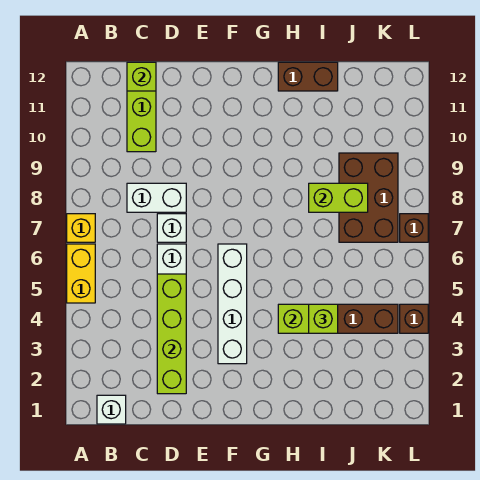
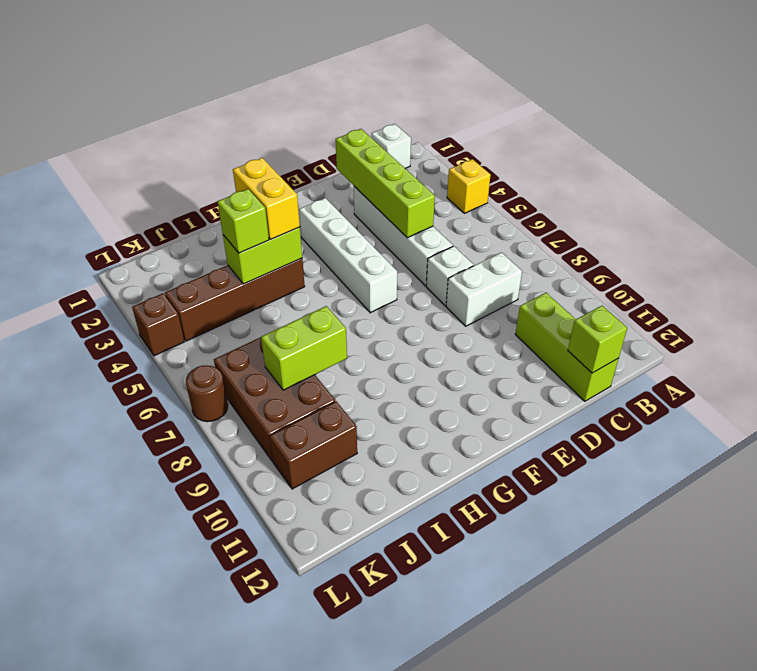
yellow 1x2 brick [67,244,95,303] -> yellow 1x2 brick moved to [233,158,300,239]
yellow 1x1 brick [67,214,95,242] -> yellow 1x1 brick moved to [447,159,491,213]
brown 1x2 brick [278,62,338,91] -> brown 1x2 brick moved to [270,401,357,489]
brown 1x1 brick [400,214,428,242] -> brown 1x1 round brick [186,365,228,422]

